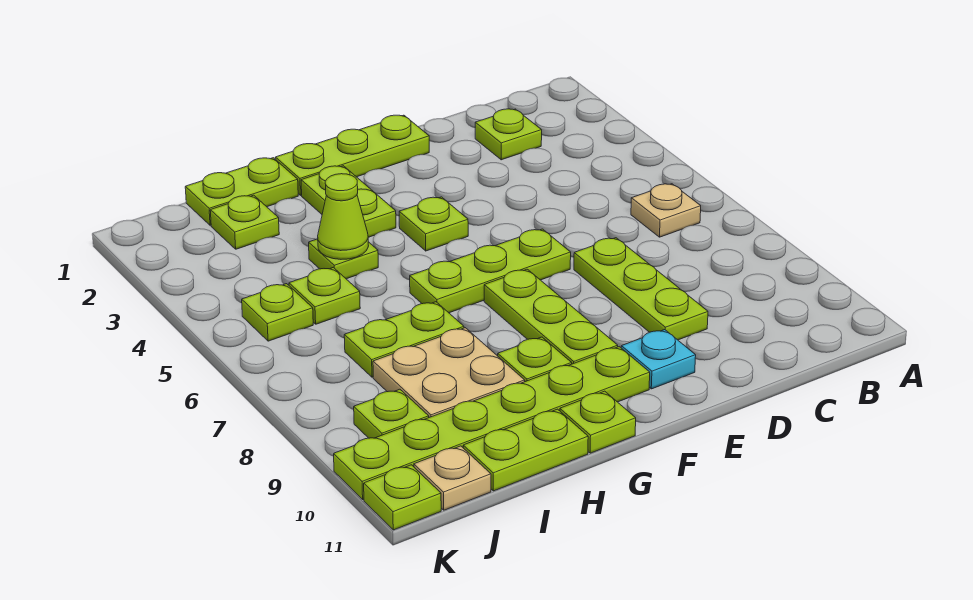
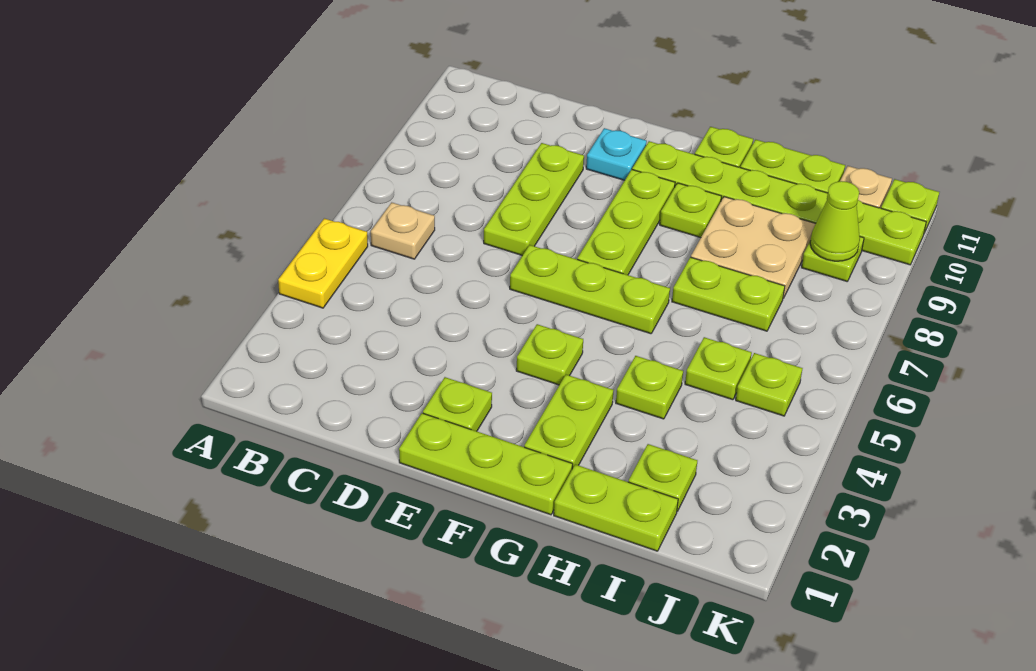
none -> yellow 1x2 plate [278,218,368,308]
lime 1x1 plate [475,109,542,160] -> lime 1x1 plate moved to [423,377,492,431]
lime 1x1 cone [318,174,368,259] -> lime 1x1 cone moved to [810,181,860,261]

